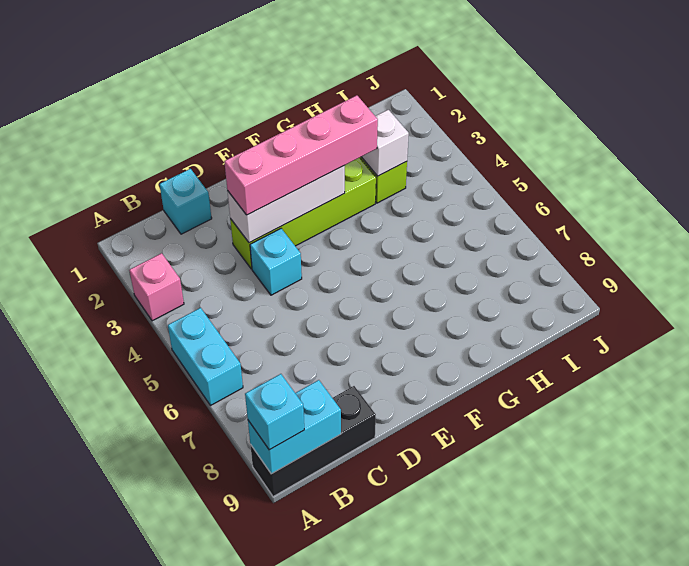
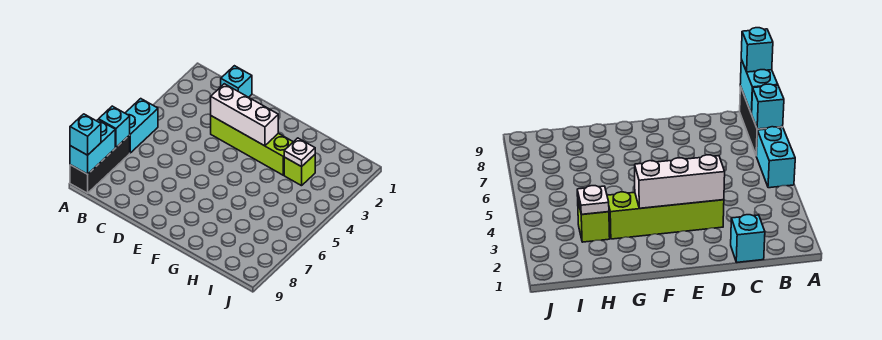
pink 1x1 brick [129,253,184,321] -> none
black 1x3 brick [250,386,376,497] -> black 1x3 brick turned to [70,135,130,193]
cyan 1x2 brick [248,380,341,474] -> cyan 1x2 brick turned to [70,120,115,174]
pink 1x4 brick [224,95,378,215] -> none
cyan 1x1 brick [250,229,302,295] -> cyan 1x1 brick moved to [99,106,130,147]
white 1x1 brick [362,110,409,176] -> white 1x1 plate [284,138,315,167]

